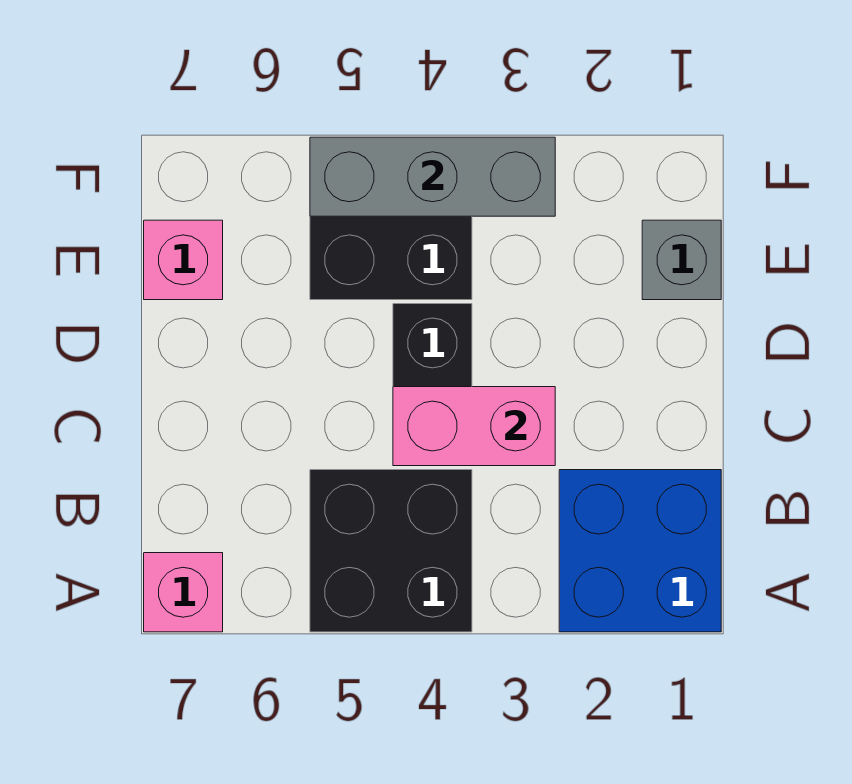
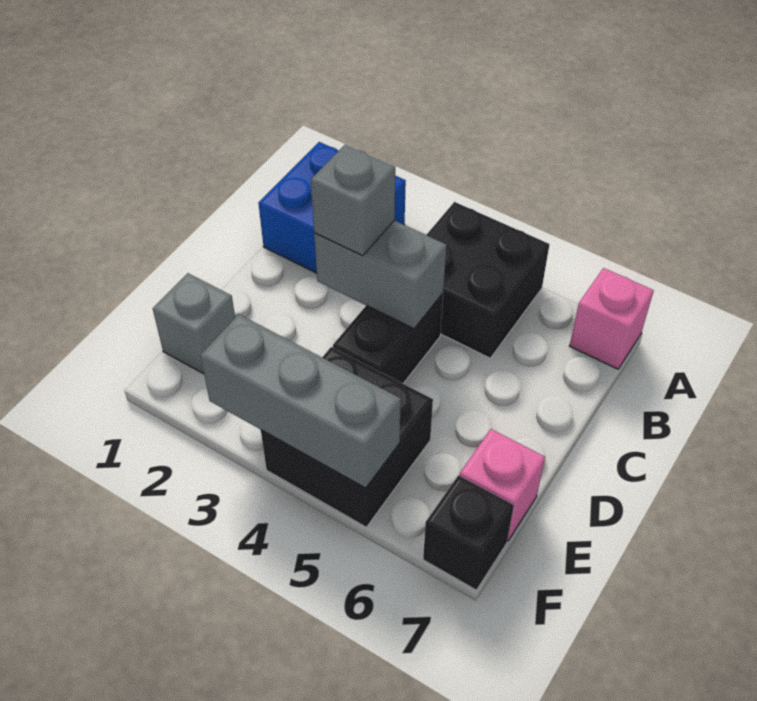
pink 1x2 brick [393,387,555,466] -> grey 1x2 brick [314,221,447,329]
none -> grey 1x1 brick [311,145,395,256]
none -> black 1x1 brick [423,475,514,590]

